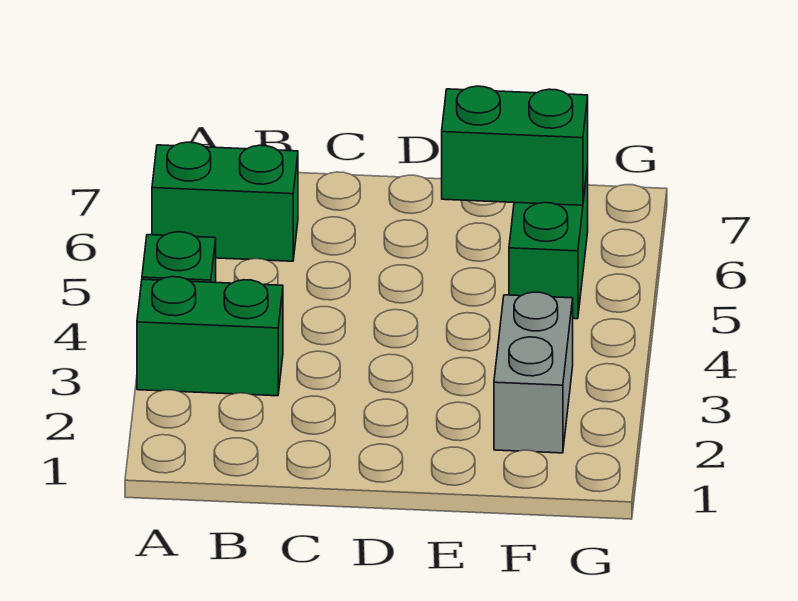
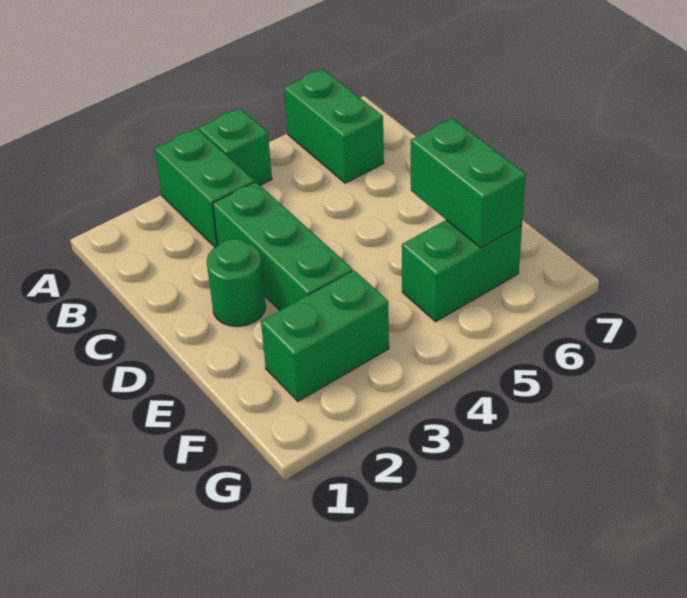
none -> green 1x3 brick [213,182,353,310]
none -> green 1x1 round brick [207,239,266,326]
grey 1x2 brick [494,292,573,453] -> green 1x2 brick [261,271,389,401]

